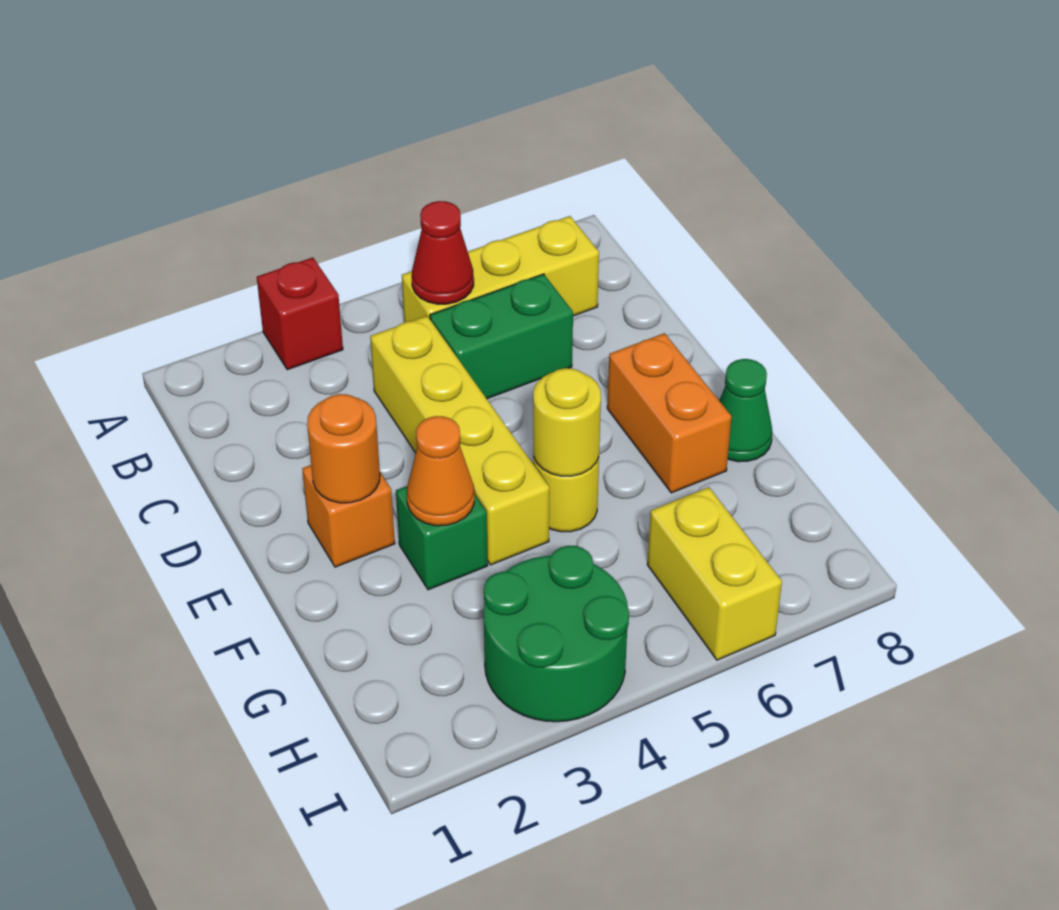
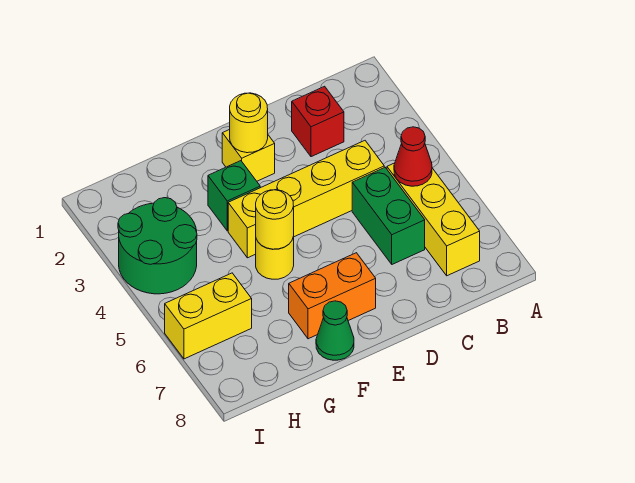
red 1x1 brick [257,257,343,370] -> red 1x1 brick moved to [292,86,344,157]
orange 1x1 brick [302,465,395,567] -> yellow 1x1 brick [222,130,275,181]
orange 1x1 round brick [307,394,380,503] -> yellow 1x1 round brick [230,93,268,153]
orange 1x1 cone [407,416,474,526] -> none

